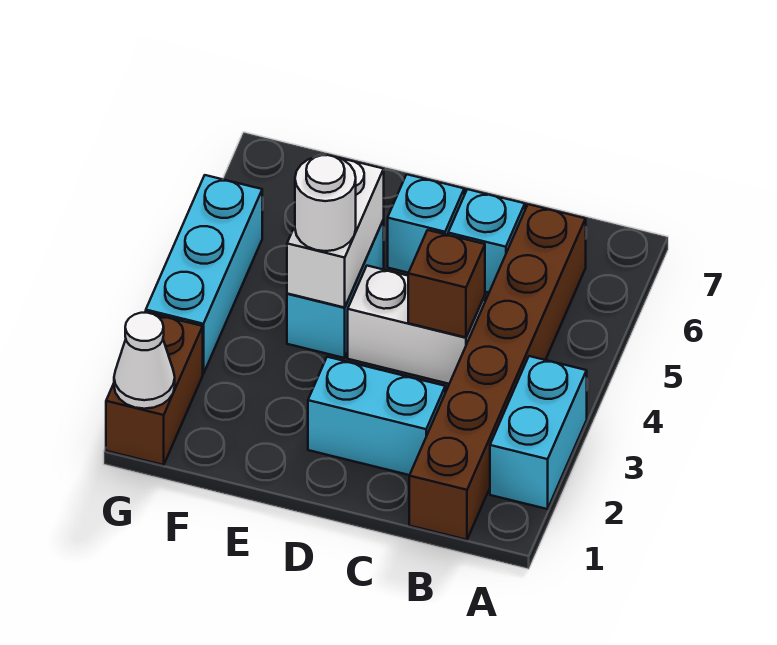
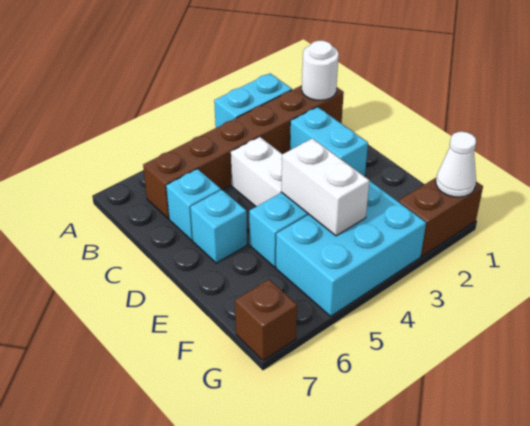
brown 1x1 brick [408,230,485,337] -> brown 1x1 brick moved to [235,280,297,361]
white 1x2 brick [287,157,384,307] -> white 1x2 brick turned to [281,138,370,236]
white 1x1 round brick [295,155,356,251] -> white 1x1 round brick moved to [302,41,339,100]
cyan 1x3 brick [146,175,262,374] -> cyan 2x3 brick [276,181,426,316]

